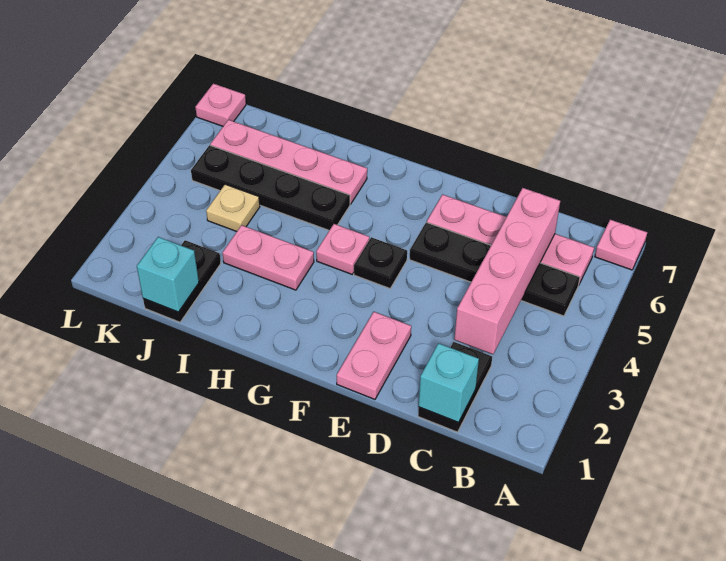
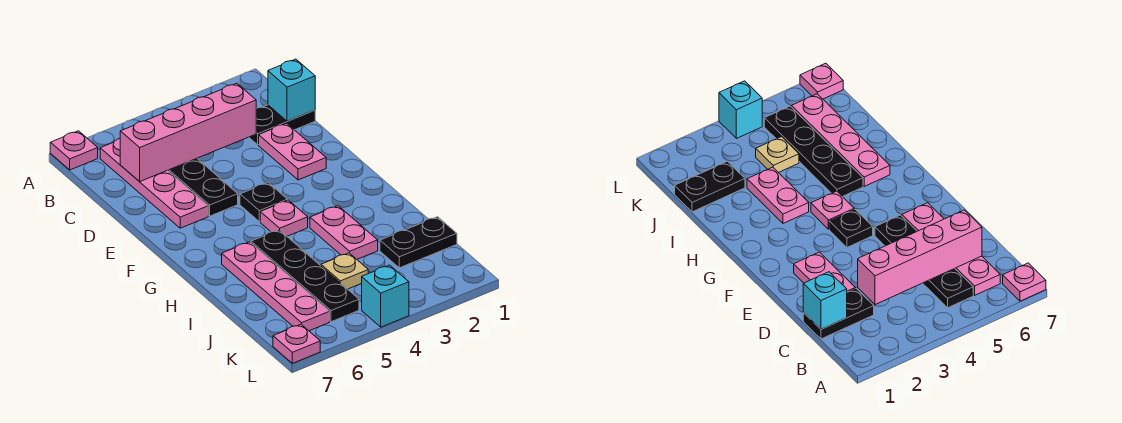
pink 1x2 plate [337,312,411,399] -> pink 1x2 plate turned to [259,123,326,180]
cyan 1x1 brick [137,237,199,312] -> cyan 1x1 brick moved to [362,265,409,327]

